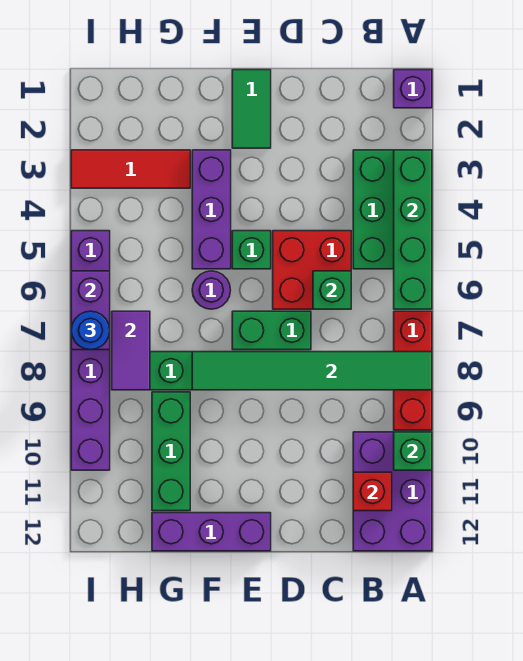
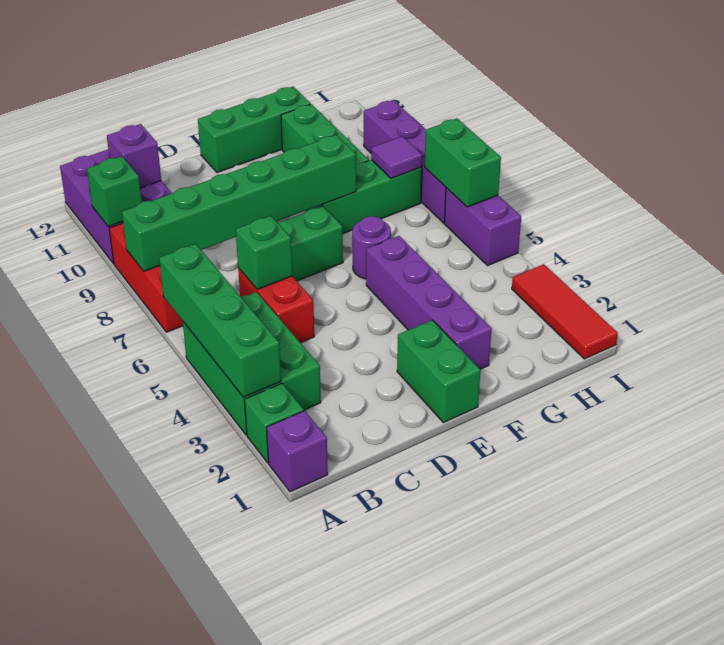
green 1x6 tile [192,352,432,390] -> green 1x6 brick [122,135,356,271]
red 1x1 brick [353,472,392,511] -> purple 1x1 brick [107,124,161,188]
red 2x2 brick [273,231,351,309] -> red 1x2 brick [238,268,314,343]
green 1x2 tile [232,70,271,148] -> green 1x2 brick [397,320,480,423]
green 1x1 brick [232,231,271,269] -> green 1x1 brick moved to [244,383,304,463]
purple 1x3 brick [152,513,271,551] -> green 1x3 brick [198,87,311,172]
purple 1x3 brick [192,150,231,269] -> purple 1x4 brick [366,236,492,369]
red 1x3 tile [71,150,190,188] -> red 1x3 tile turned to [512,264,618,359]
purple 1x2 tile [112,311,150,390] -> purple 1x1 tile [371,136,422,178]
purple 1x2 brick [71,271,110,350] -> green 1x2 brick [425,118,501,207]
blue 1x1 round brick [71,311,110,350] -> none

